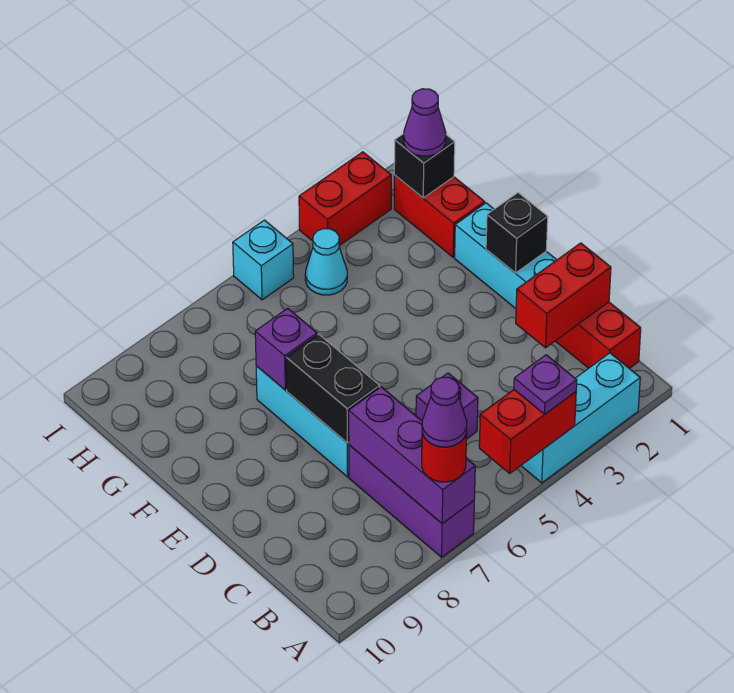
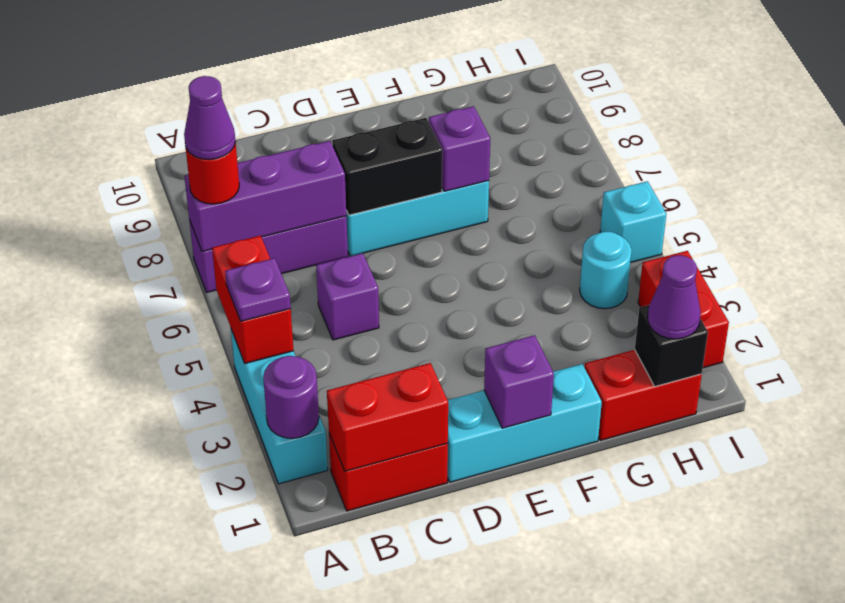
none -> purple 1x1 round brick [263,356,319,438]
red 1x2 brick [516,243,611,348] -> red 1x2 brick turned to [327,363,448,471]
black 1x1 brick [486,193,548,273] -> purple 1x1 brick [484,335,554,428]
cyan 1x1 cone [305,229,347,295] -> cyan 1x1 round brick [580,232,632,309]

